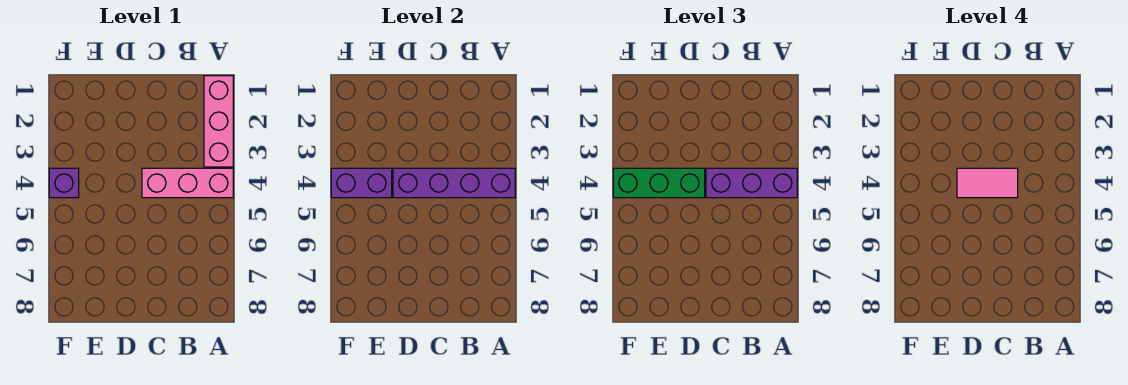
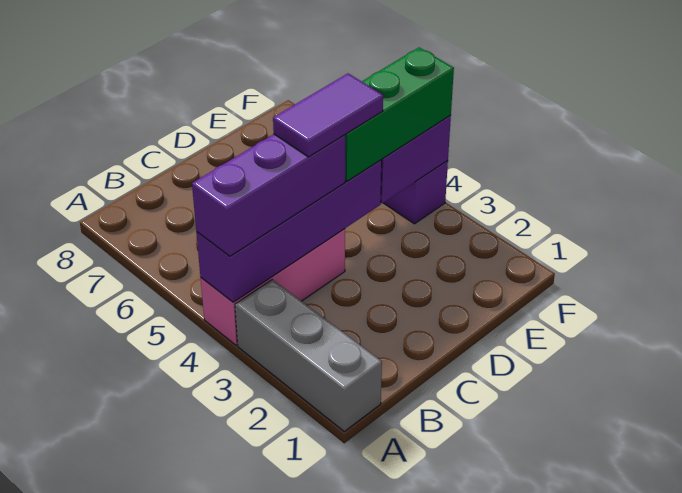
pink 1x3 brick [204,76,233,167] -> grey 1x3 brick [235,280,382,431]
pink 1x2 tile [957,168,1018,198] -> purple 1x2 tile [273,74,383,157]

